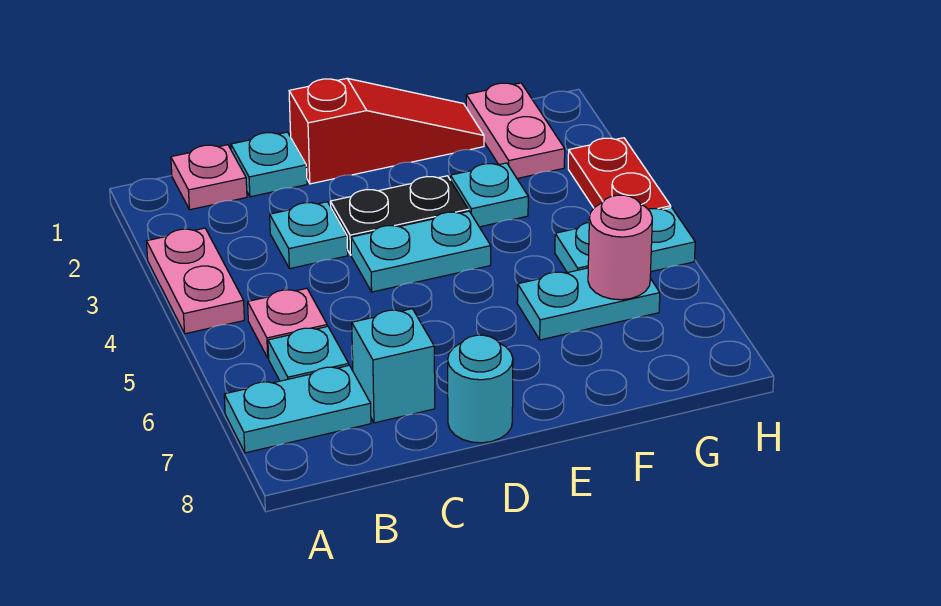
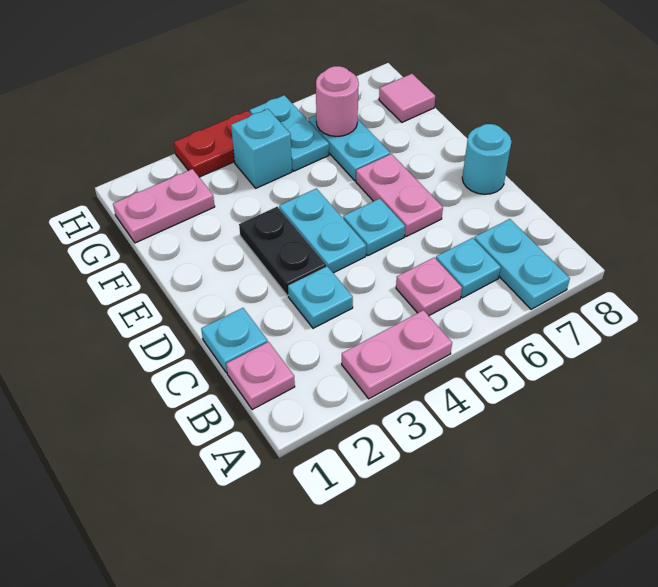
cyan 1x1 brick [352,309,435,423] -> cyan 1x1 brick moved to [231,109,292,188]
red 1x3 slope [289,78,484,184] -> none
none -> pink 1x2 plate [356,154,443,237]
cyan 1x1 plate [450,163,528,227] -> cyan 1x1 plate moved to [343,199,405,255]
none -> pink 1x1 tile [379,74,435,122]

